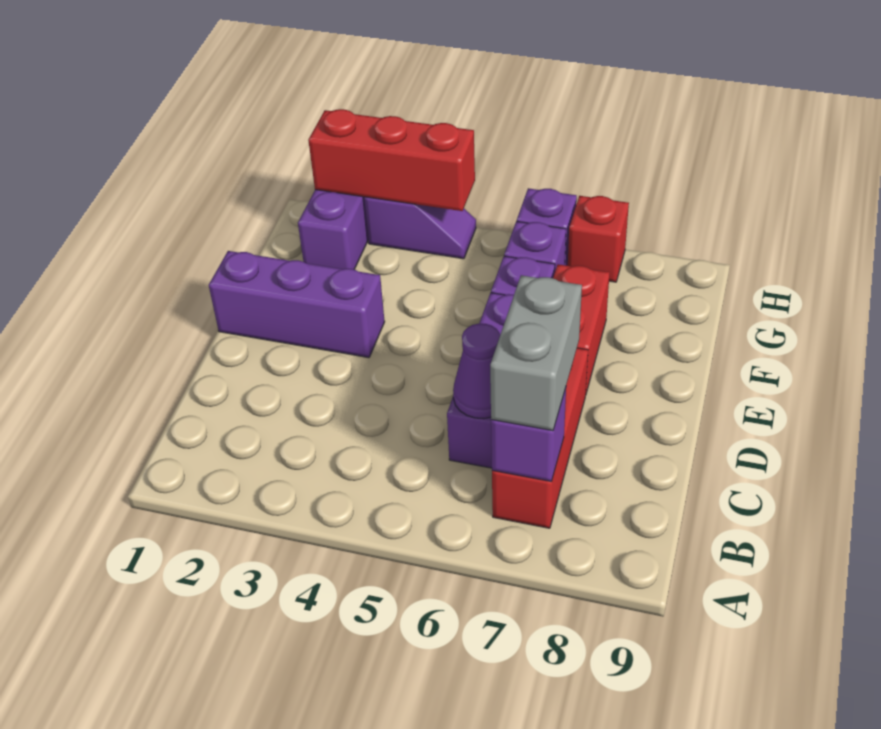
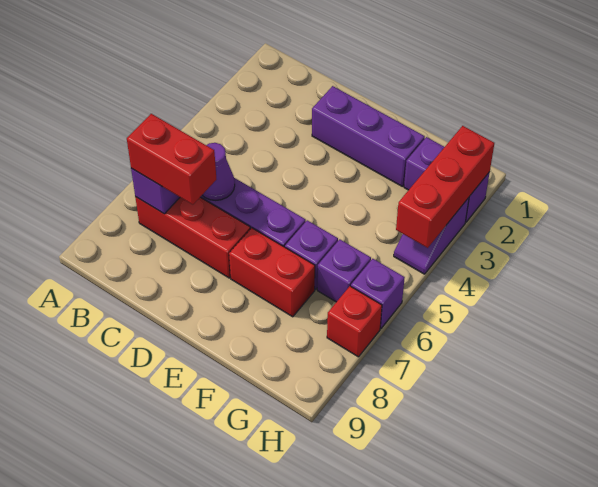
grey 1x2 brick [490,275,582,431] -> red 1x2 brick [127,114,216,205]
purple 1x3 brick [209,251,385,358] -> purple 1x3 brick turned to [312,86,425,186]

